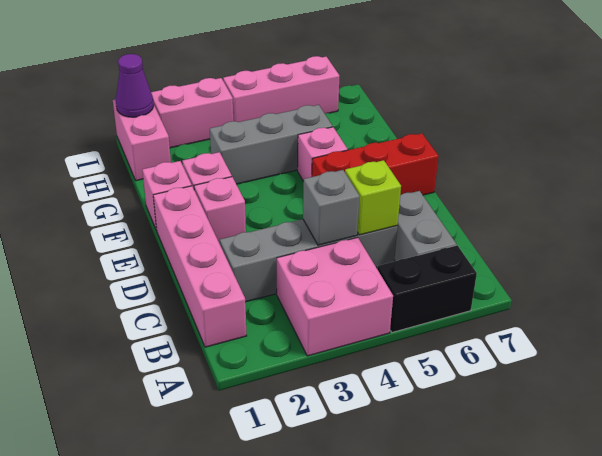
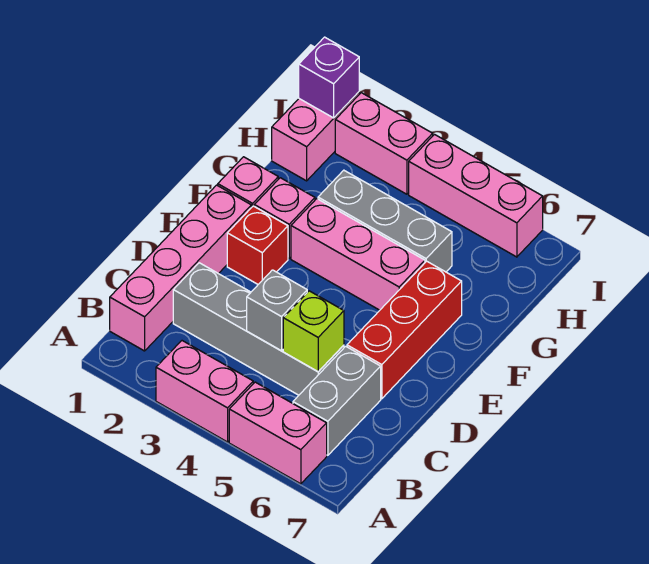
pink 2x2 brick [277,237,393,356] -> pink 1x2 brick [156,341,253,442]
black 1x2 brick [377,245,477,332] -> pink 1x2 brick [229,382,327,484]
pink 1x1 brick [194,177,246,244] -> red 1x1 brick [227,206,288,284]
red 1x3 brick [312,133,438,195] -> red 1x3 brick turned to [347,261,462,399]
pink 1x1 brick [298,127,348,181] -> pink 1x3 brick [291,199,425,310]
purple 1x1 cone [116,54,154,117] -> purple 1x1 brick [299,37,359,118]

